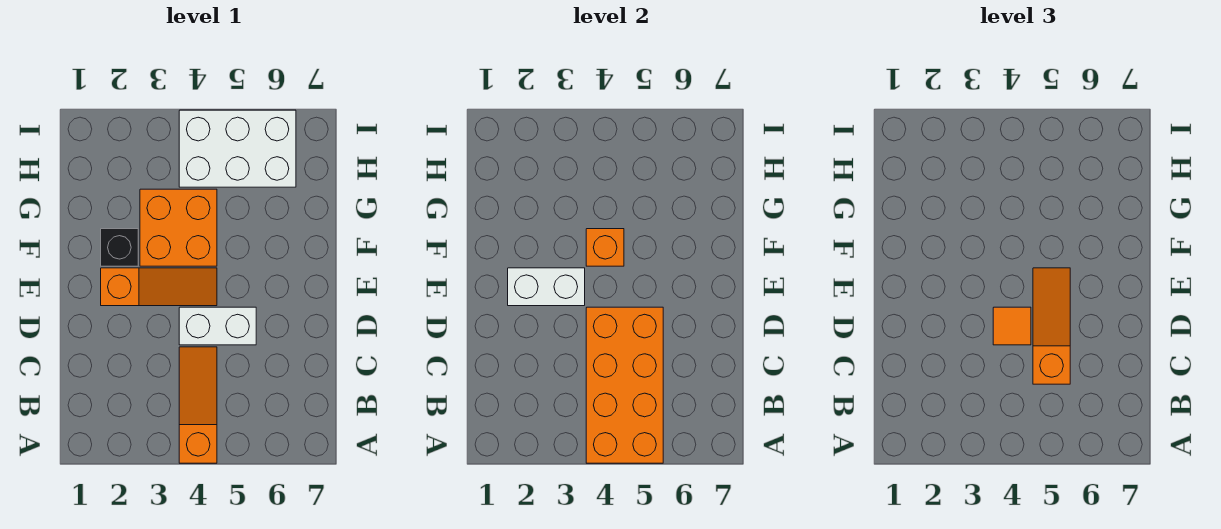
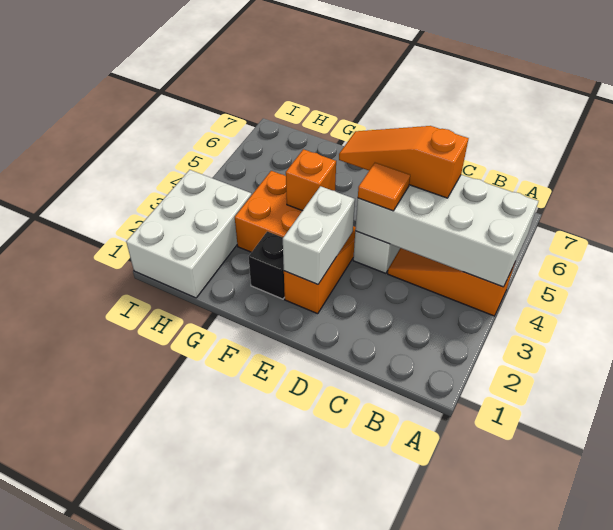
orange 2x4 brick [586,307,663,463] -> white 2x4 brick [355,175,538,287]
white 2x3 brick [179,110,296,187] -> white 2x3 brick moved to [126,170,251,298]

